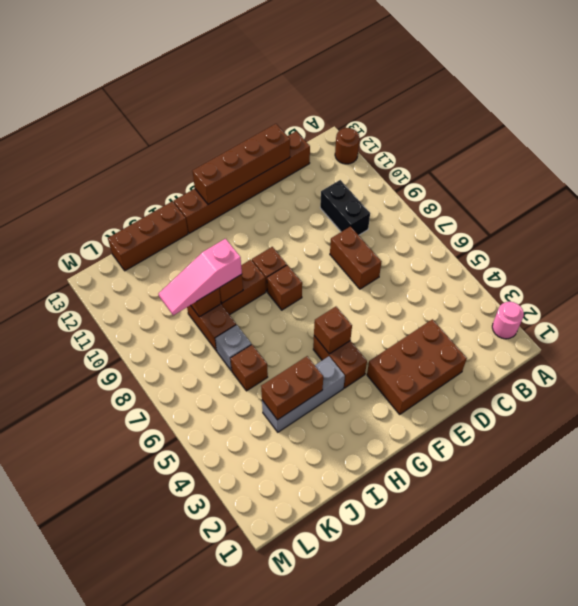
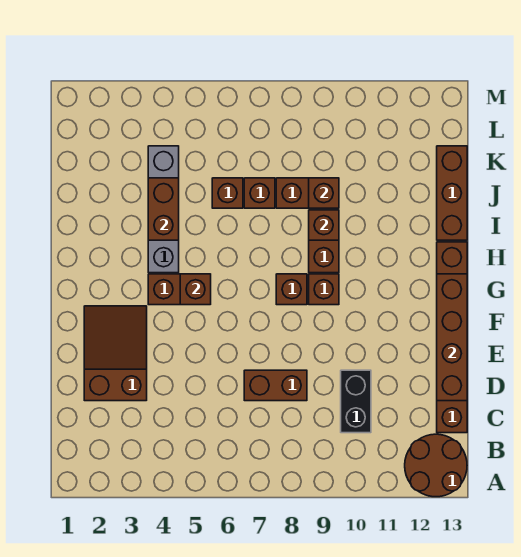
pink 1x1 round brick [492,302,524,339] -> none
brown 1x1 round brick [335,128,359,164] -> brown 2x2 round brick [405,434,467,497]
black 1x2 brick [320,180,370,235] -> black 1x2 brick turned to [341,370,371,433]
brown 2x3 brick [367,319,467,414] -> brown 2x3 slope [84,306,147,401]
grey 1x3 brick [262,356,345,432] -> grey 1x4 brick [148,146,179,273]
pink 1x3 slope [158,239,242,315] -> none
grey 1x1 brick [215,325,251,371] -> brown 1x1 brick [244,178,275,208]

